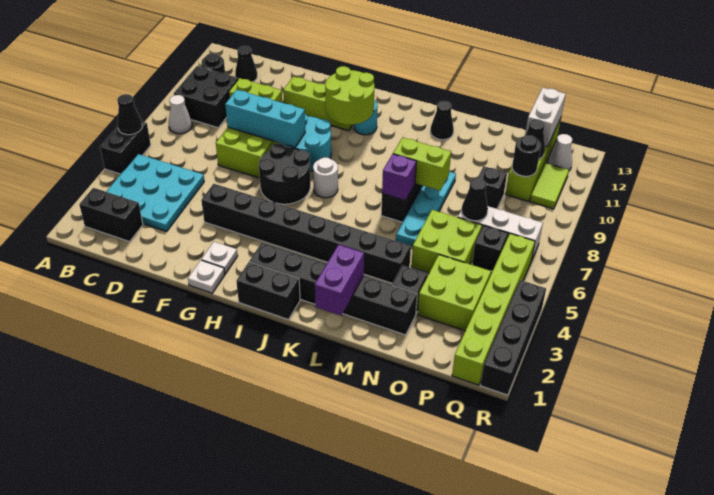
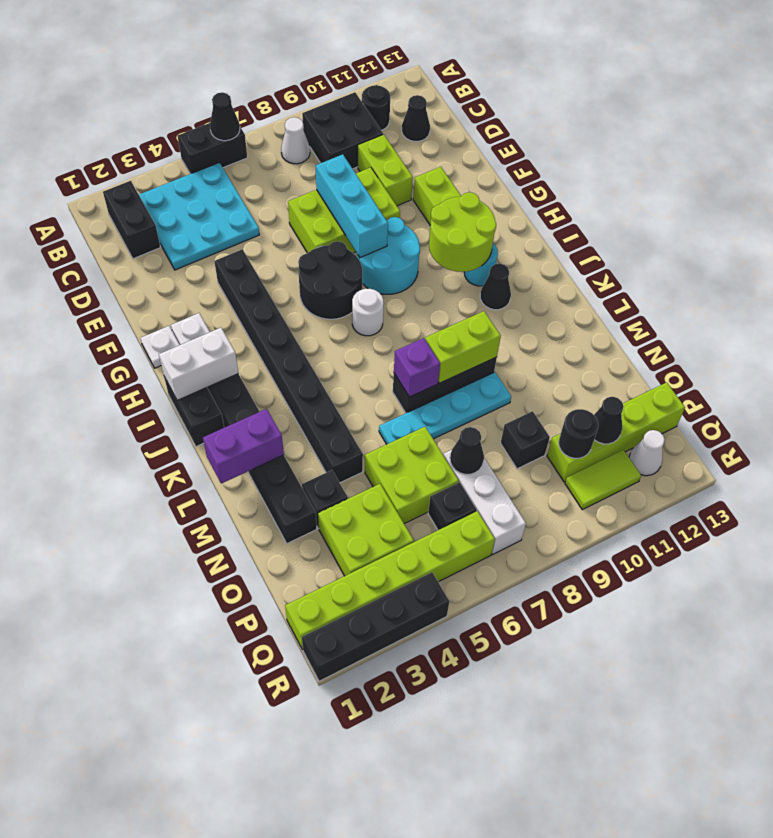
lime 1x2 brick [393,137,451,191] -> lime 1x2 brick turned to [425,311,501,383]
black 1x1 cone [430,101,454,140] -> black 1x1 cone moved to [480,263,511,310]
white 1x2 brick [525,88,566,147] -> white 1x2 brick moved to [159,328,238,400]

